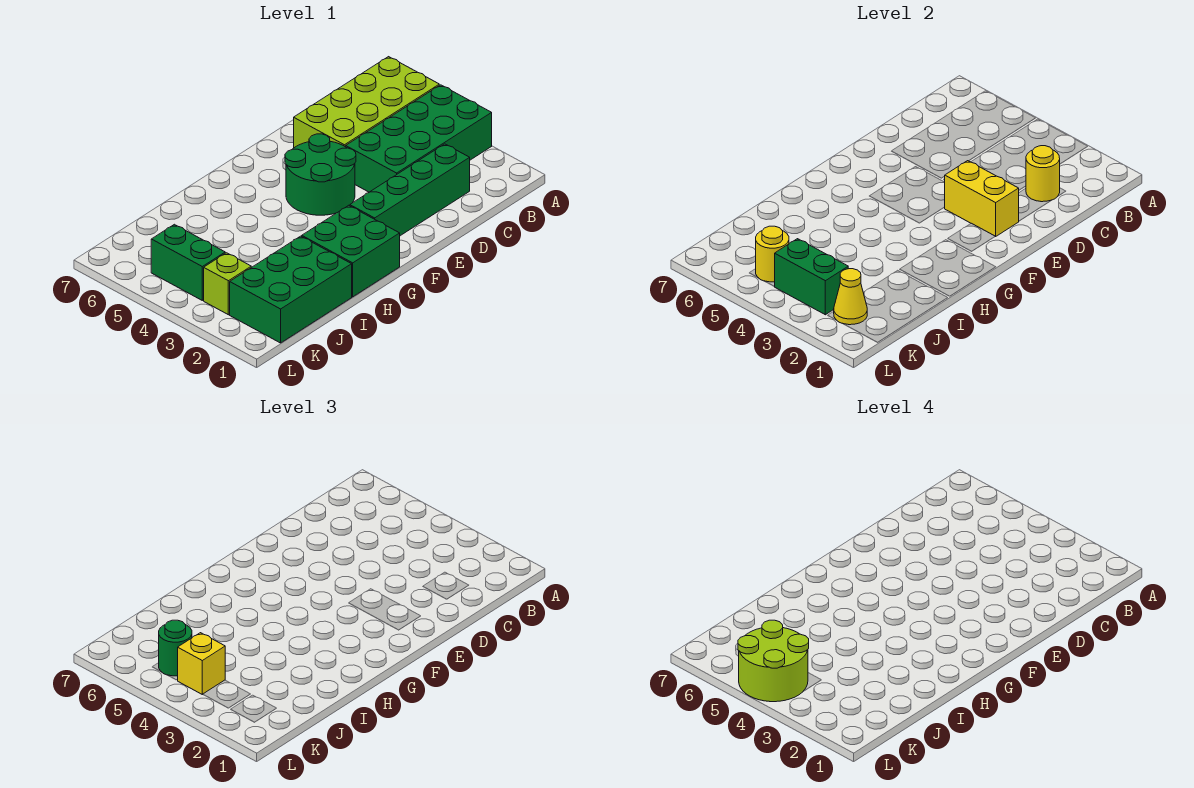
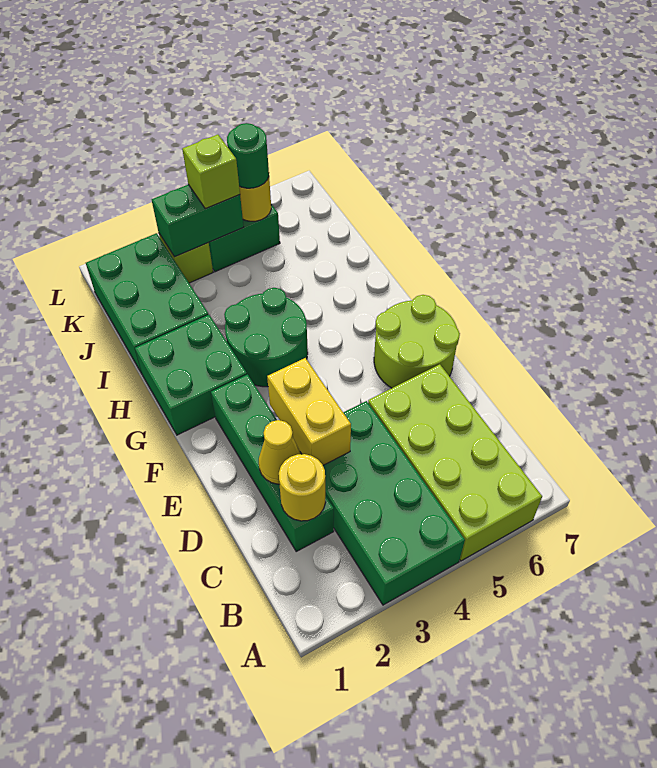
yellow 1x2 brick [945,161,1019,237] -> yellow 1x2 brick turned to [267,358,351,465]
green 2x2 round brick [285,134,356,215] -> green 2x2 round brick moved to [224,288,308,387]
yellow 1x1 cone [834,269,867,325] -> yellow 1x1 cone moved to [259,420,301,484]
yellow 1x1 brick [178,633,225,694] -> lime 1x1 brick [182,135,240,209]
lime 2x2 round brick [738,620,809,702] -> lime 2x2 round brick moved to [374,295,460,388]

